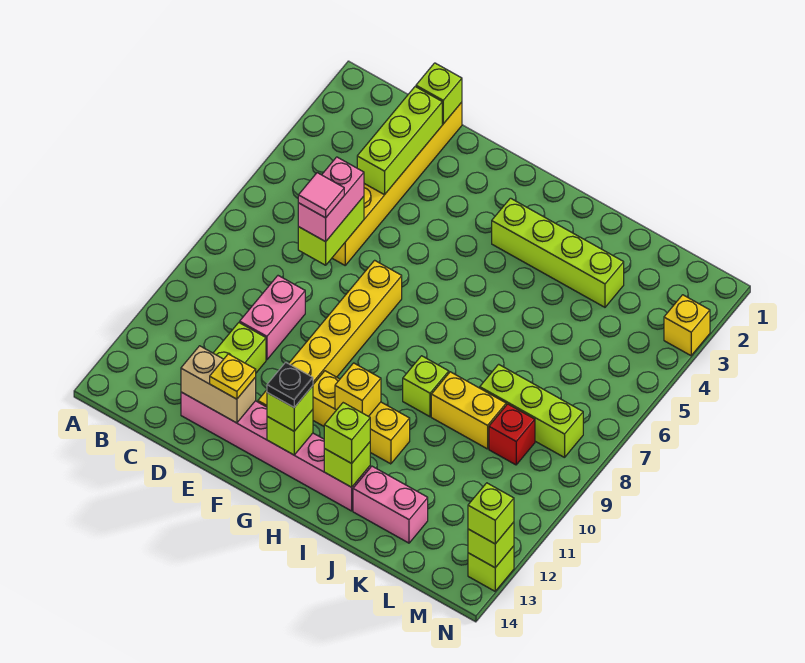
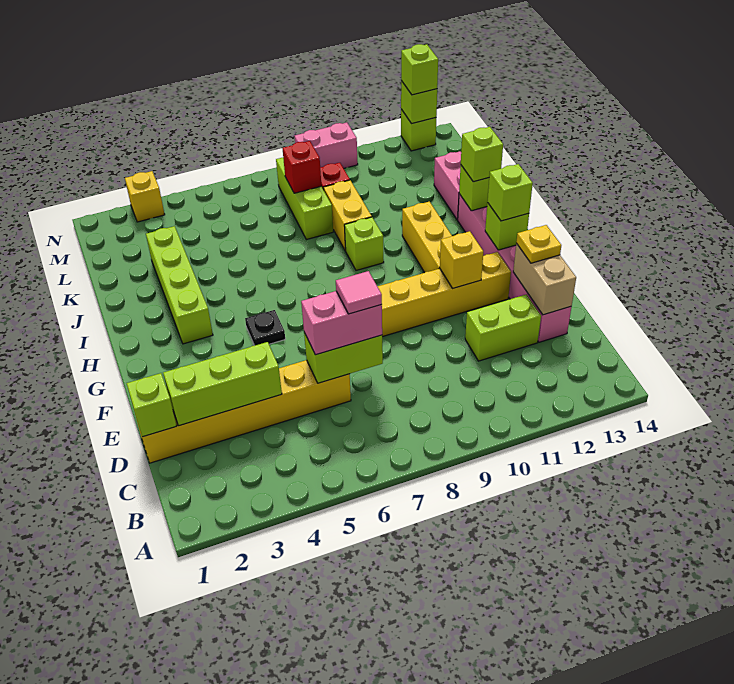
pink 1x2 brick [240,276,305,360] -> pink 1x2 brick moved to [295,123,358,168]
black 1x1 plate [267,362,313,407] -> black 1x1 plate moved to [245,310,285,346]
yellow 1x1 brick [335,363,381,417] -> yellow 1x1 brick moved to [440,231,483,288]
none -> red 1x1 brick [283,141,321,193]

